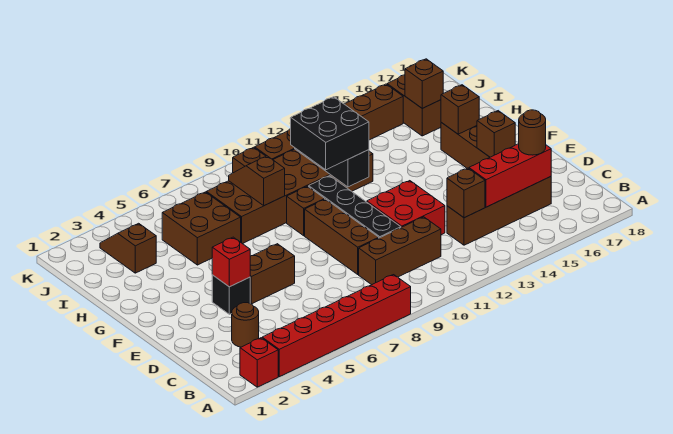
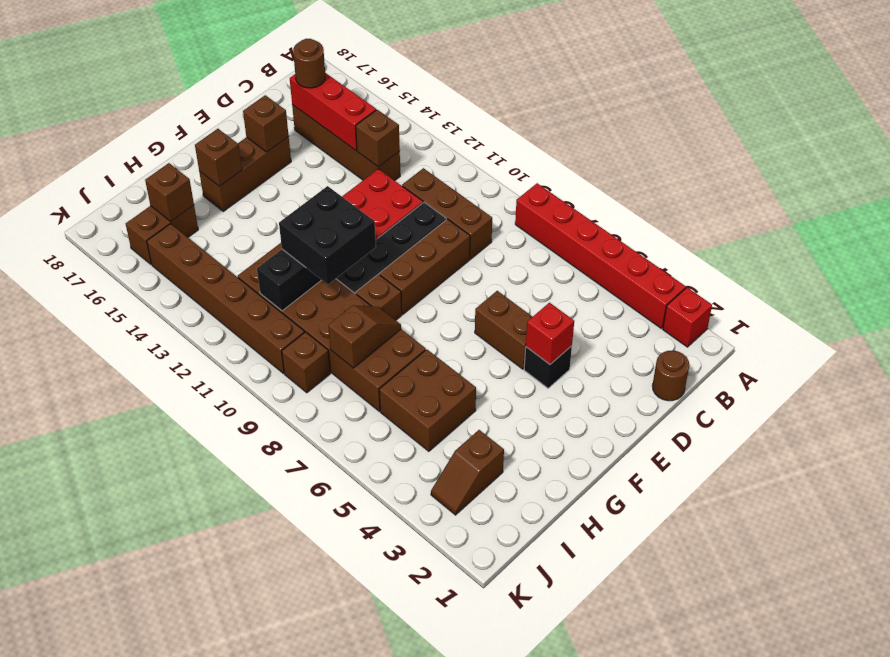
brown 1x1 round brick [232,303,259,347] -> brown 1x1 round brick moved to [652,350,689,401]
brown 1x2 slope [229,156,285,206] -> brown 1x2 slope turned to [328,305,401,368]

